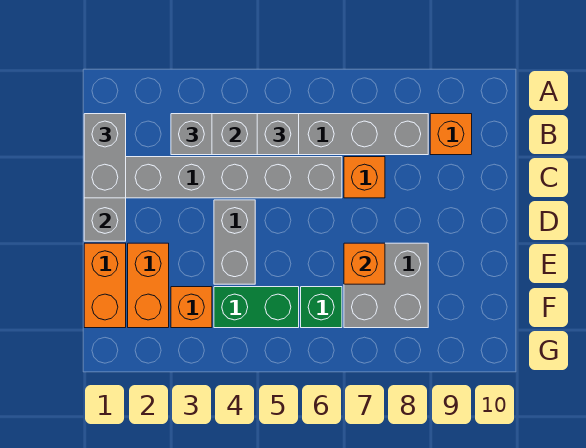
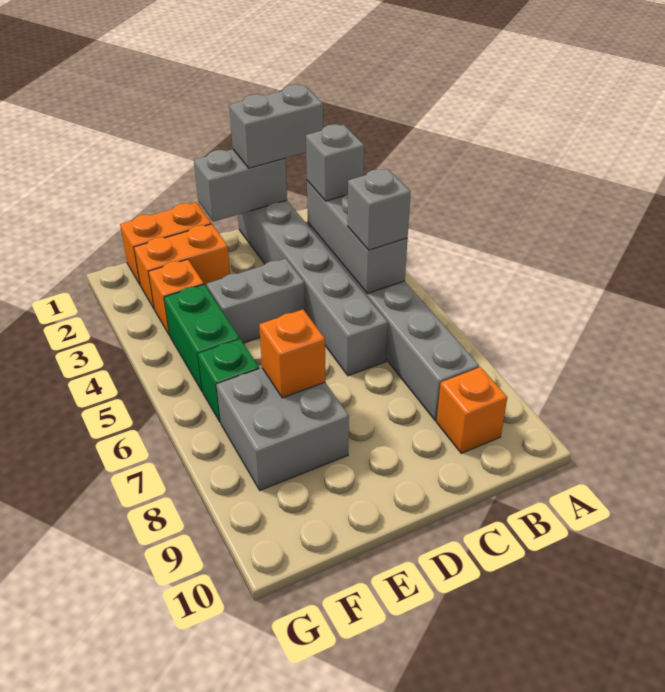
orange 1x1 brick [344,157,385,198] -> none

